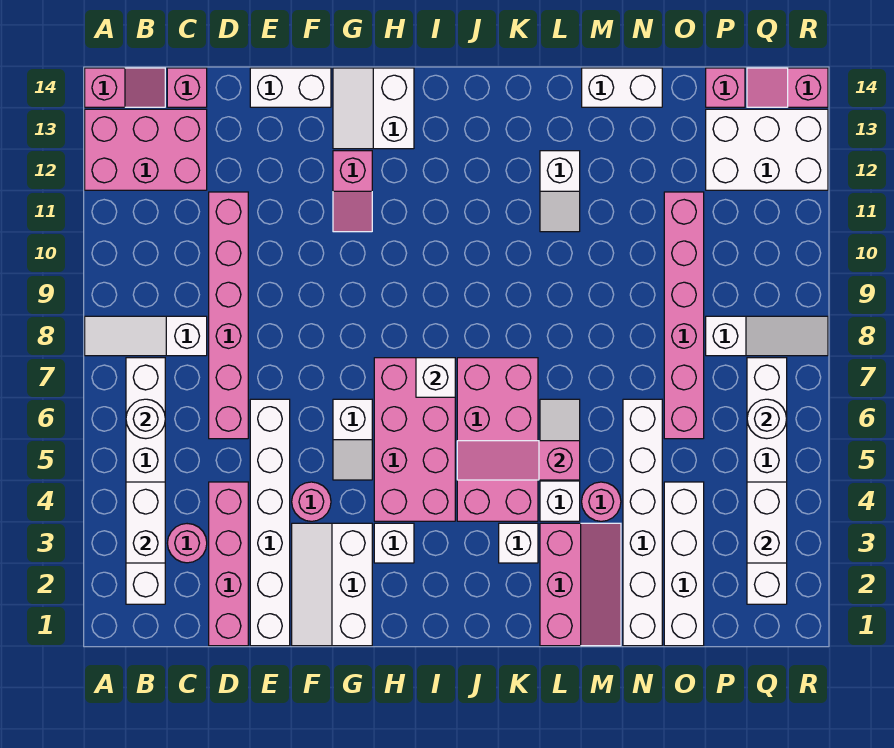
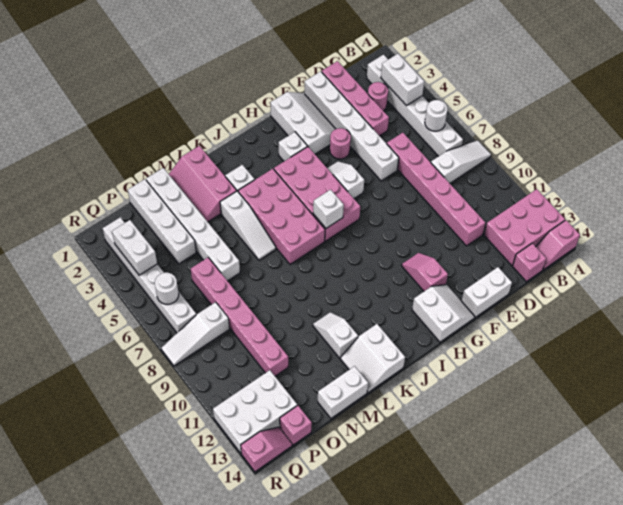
pink 1x3 slope [457,441,580,480] -> none
none -> white 2x2 slope [340,324,405,392]
pink 1x1 round brick [582,482,621,521] -> none

